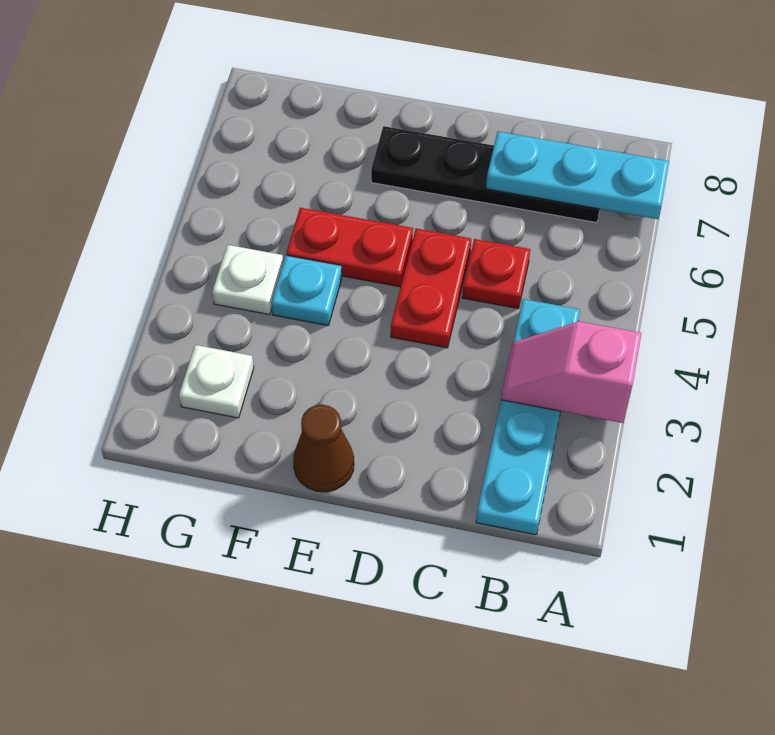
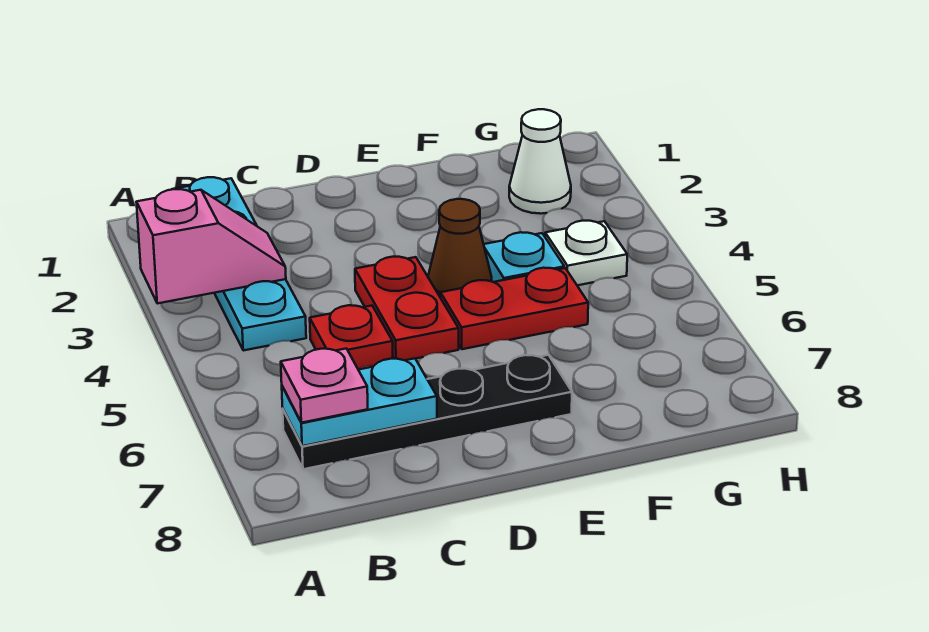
cyan 1x3 plate [486,131,669,219] -> cyan 1x2 plate [282,358,437,446]
none -> pink 1x1 plate [281,349,368,423]
brown 1x1 cone [293,405,354,492] -> brown 1x1 cone moved to [428,199,492,298]
white 1x1 plate [179,345,254,418] -> white 1x1 cone [509,109,571,214]

